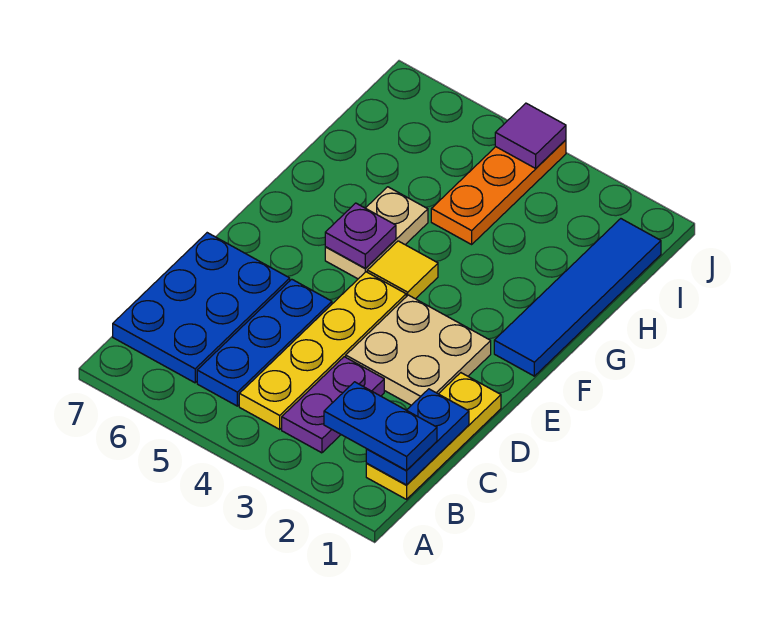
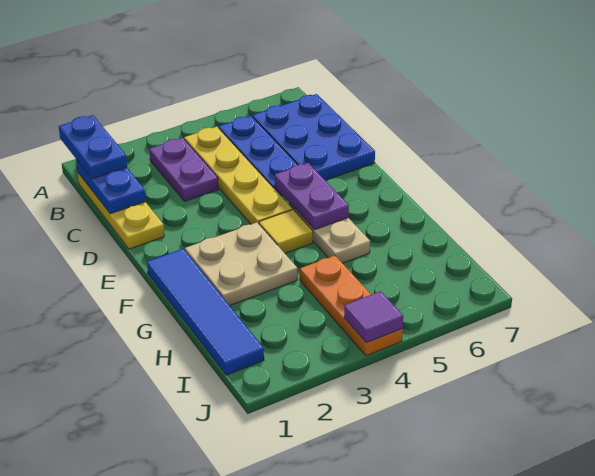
blue 1x2 plate [324,382,437,470] -> blue 1x2 plate turned to [59,115,127,179]
tan 2x2 plate [346,295,491,405] -> tan 2x2 plate moved to [185,223,297,306]
purple 1x1 plate [325,203,396,268] -> purple 1x2 plate [275,163,349,230]

